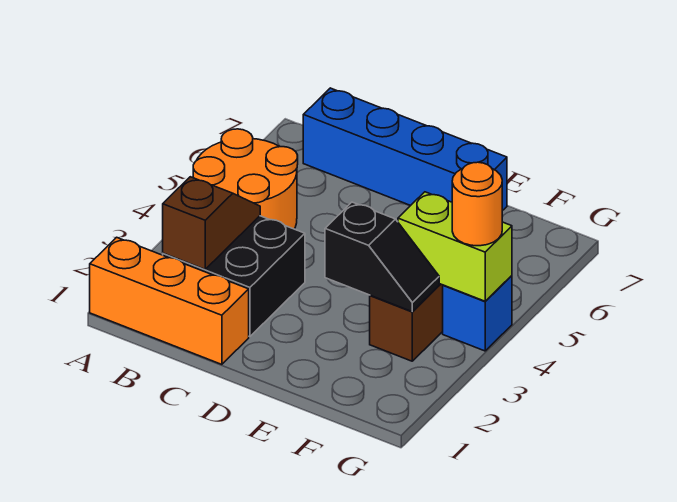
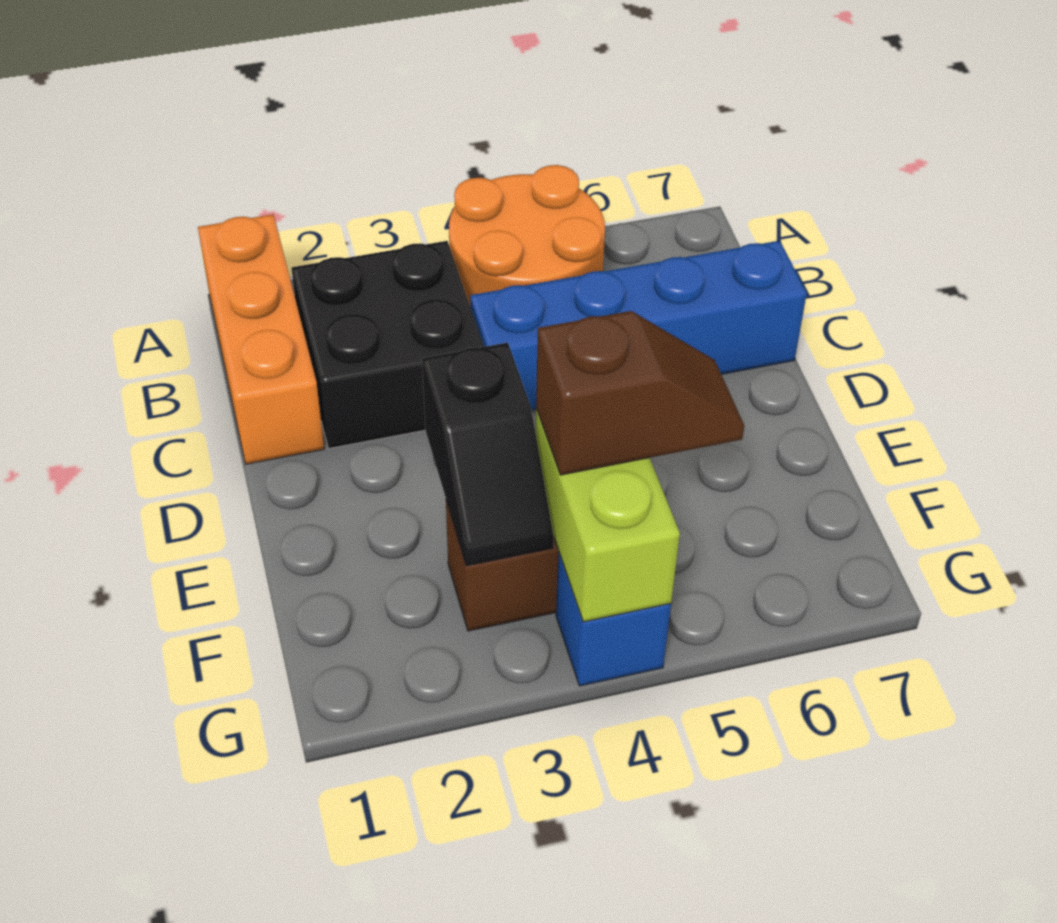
brown 1x2 slope [163,177,260,269] -> brown 1x2 slope moved to [536,311,744,475]
blue 1x4 brick [303,88,507,211] -> blue 1x4 brick turned to [470,241,807,410]
orange 1x1 round brick [452,162,502,246] -> none

